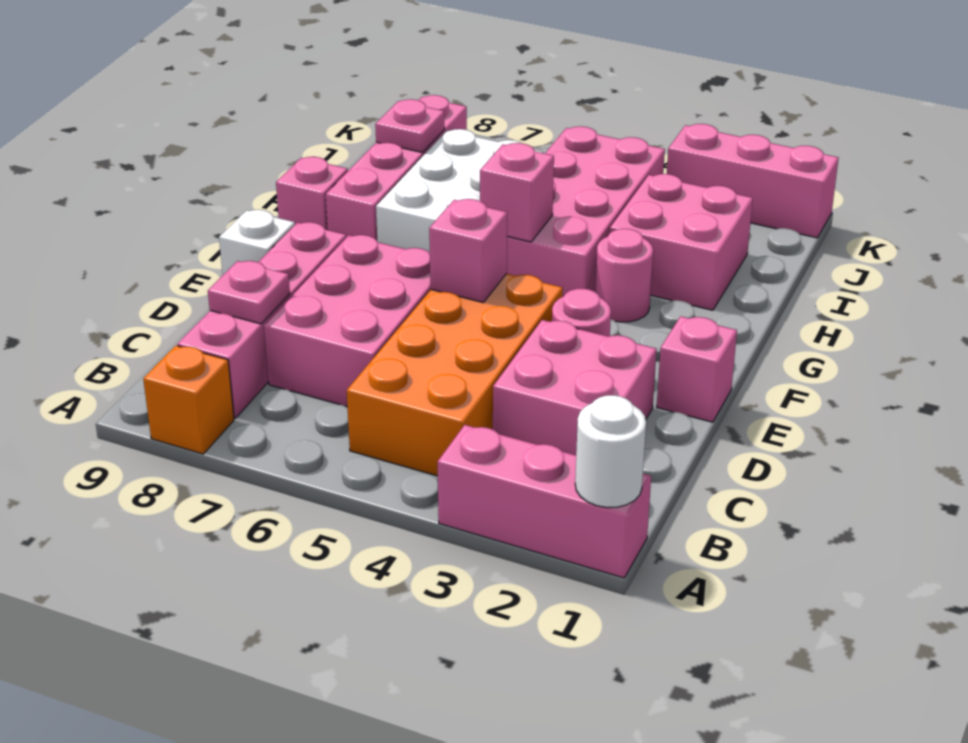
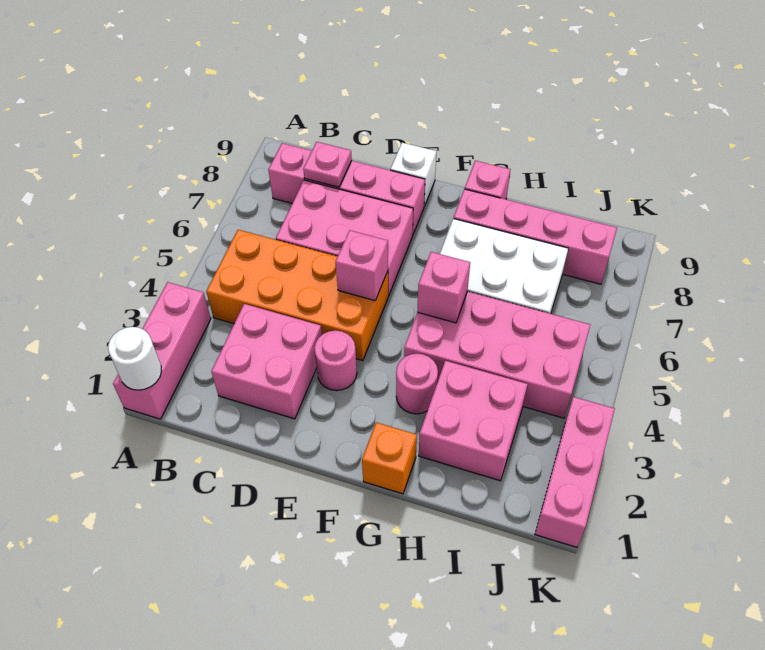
orange 1x1 brick [143,346,234,454] -> orange 1x1 brick moved to [362,422,417,494]
pink 1x1 brick [657,316,737,422] -> none
pink 1x1 plate [375,99,445,153] -> none

